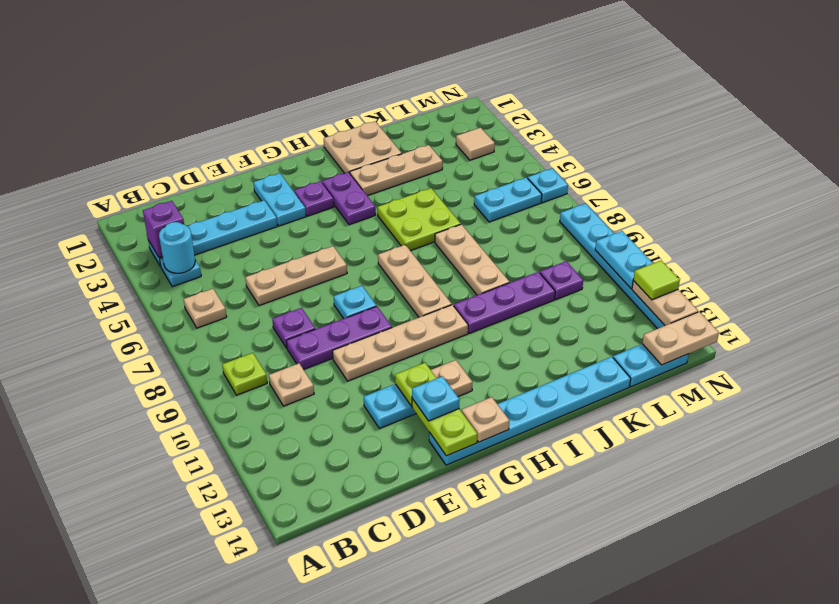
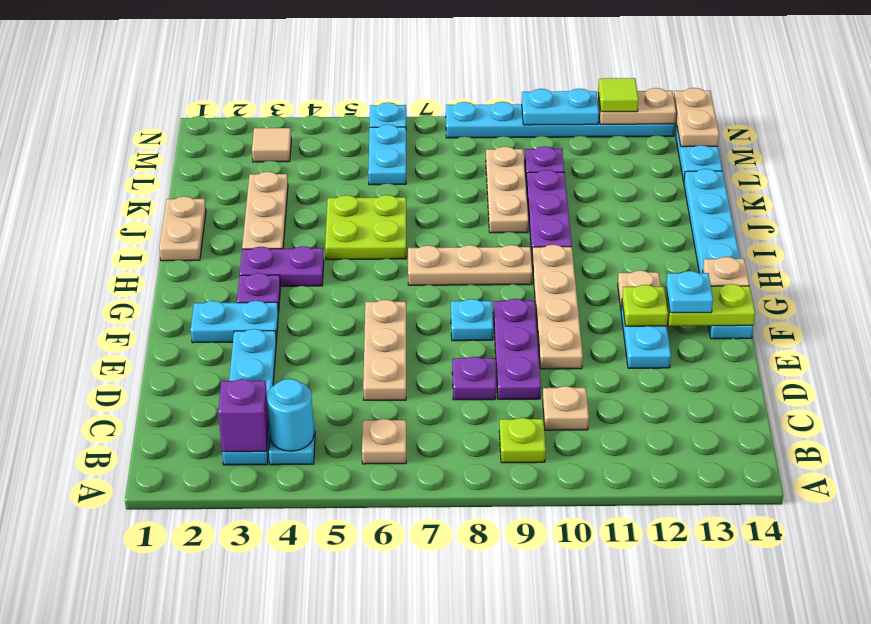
tan 2x2 plate [324,121,402,173] -> tan 1x2 plate [159,196,206,261]
tan 1x3 plate [435,224,509,295] -> tan 1x3 plate turned to [486,147,528,233]

